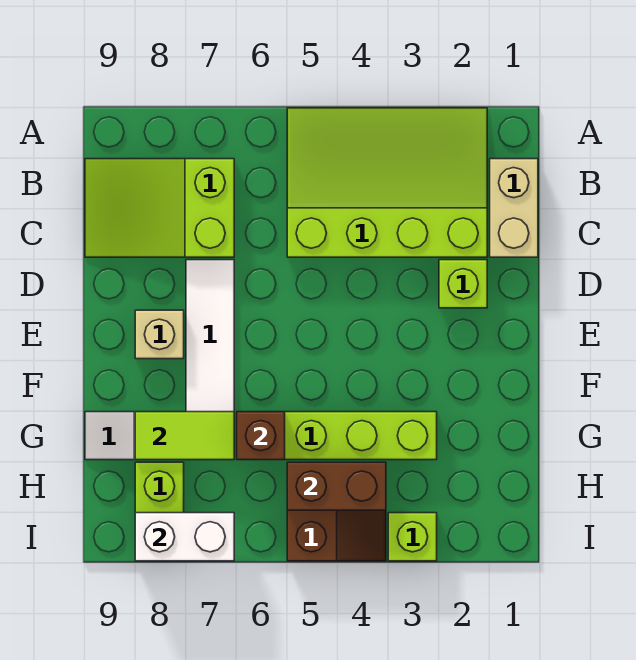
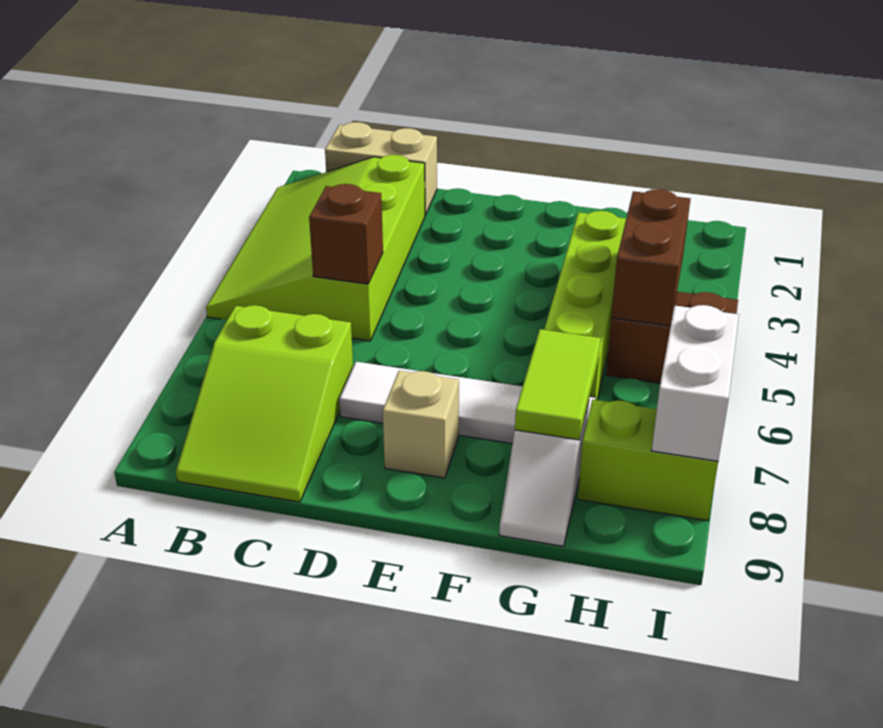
lime 1x1 brick [439,260,487,308] -> none
brown 1x1 brick [237,412,285,460] -> brown 1x1 brick moved to [309,184,383,284]
lime 1x1 brick [388,513,437,561] -> none

